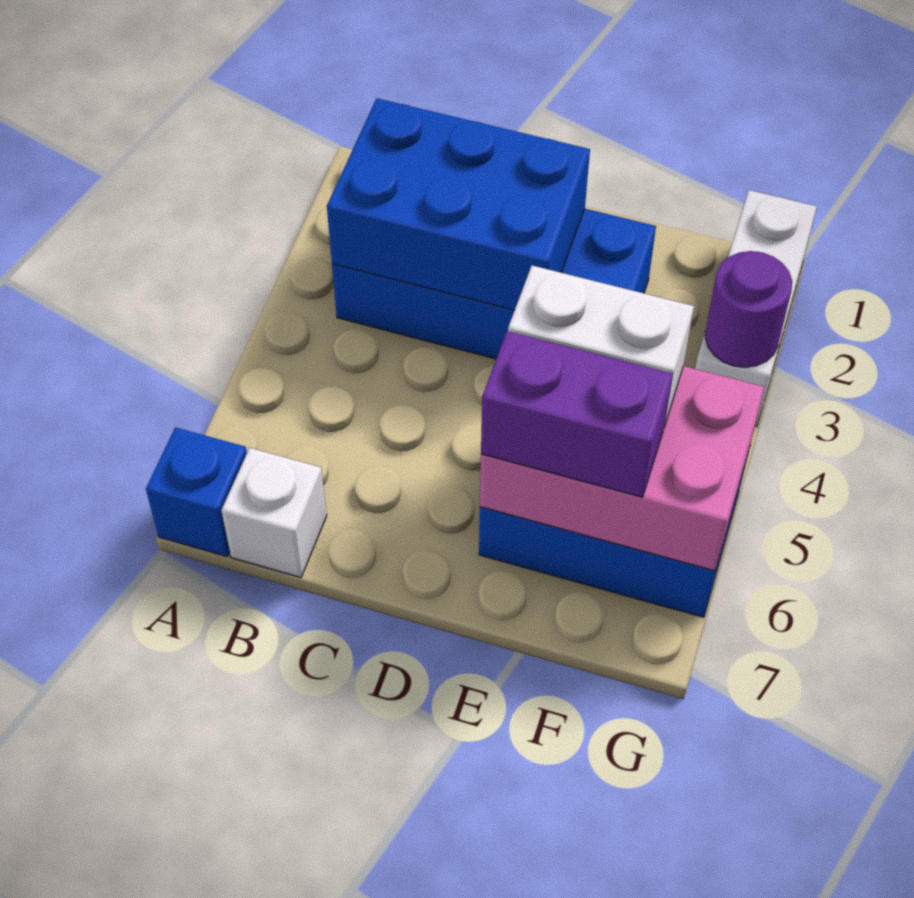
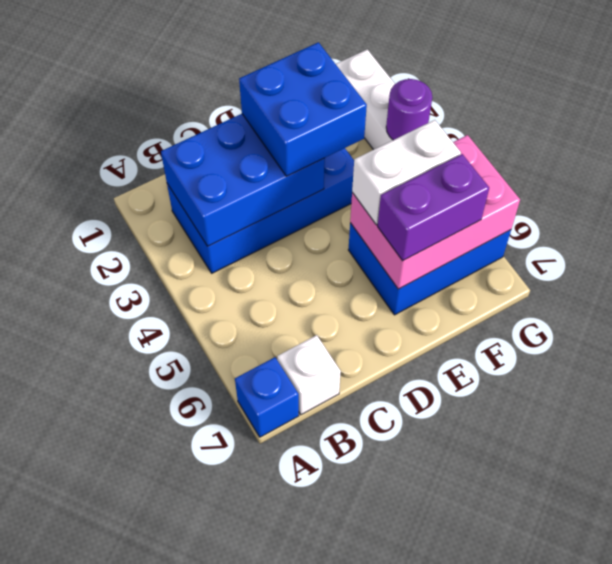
none -> blue 2x2 brick [239,42,367,176]

